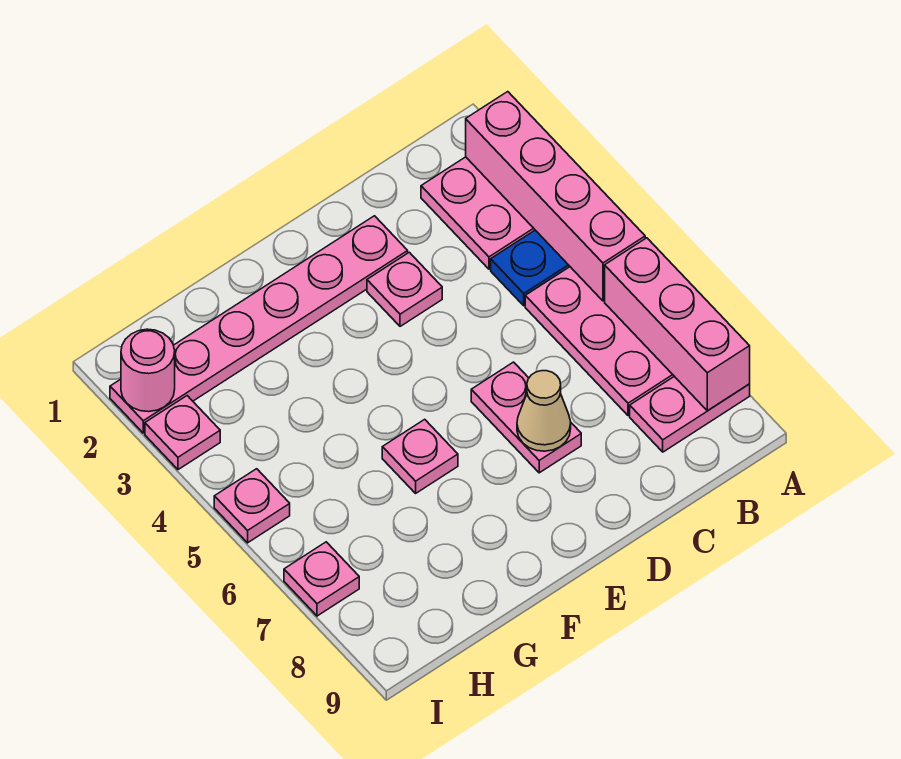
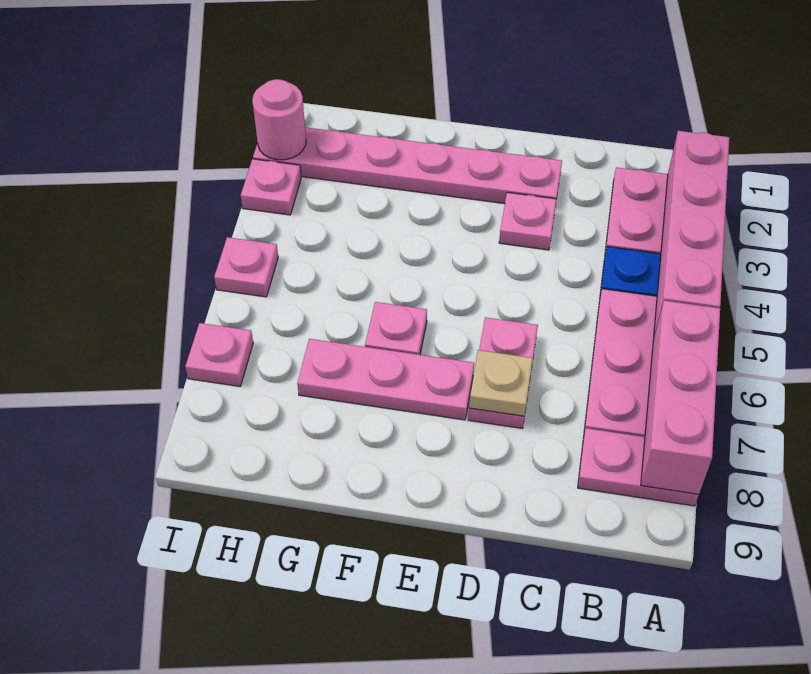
tan 1x1 cone [517,371,571,451] -> tan 1x1 plate [469,350,533,416]
none -> pink 1x3 plate [297,339,474,420]

